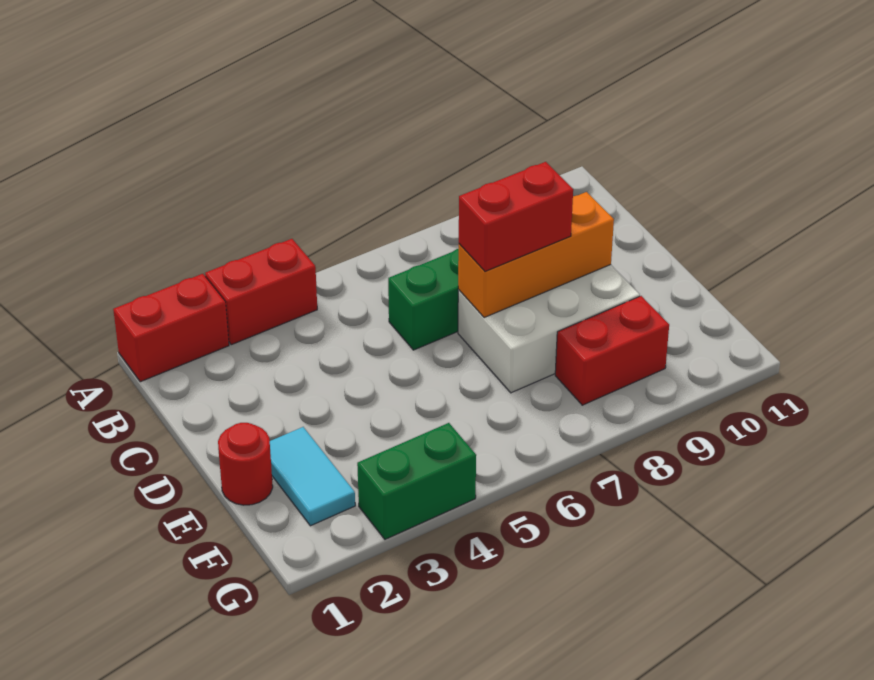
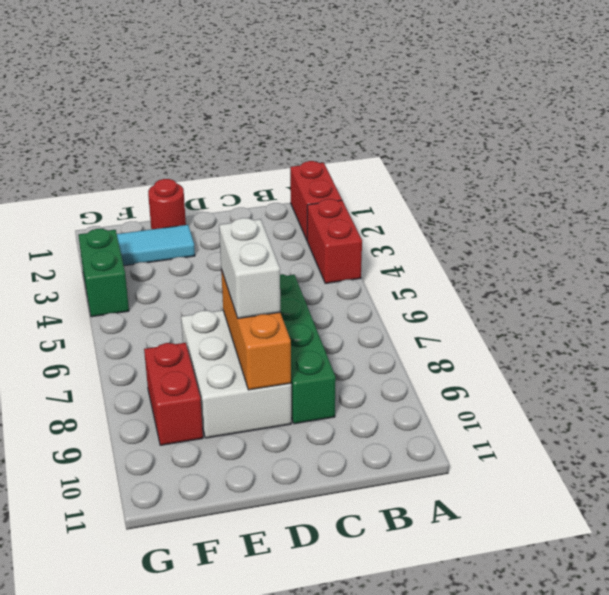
red 1x2 brick [459,162,573,271] -> white 1x2 brick [219,218,280,318]

